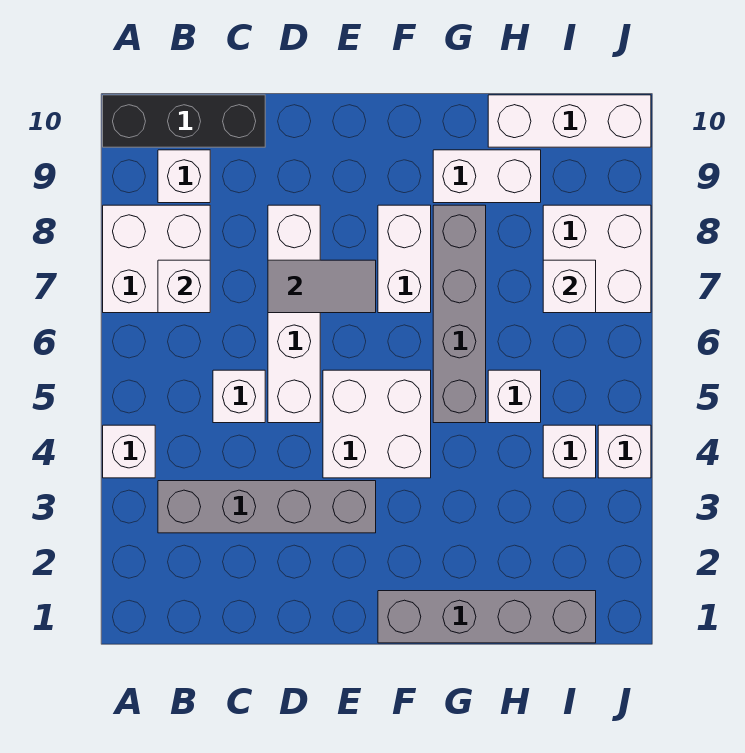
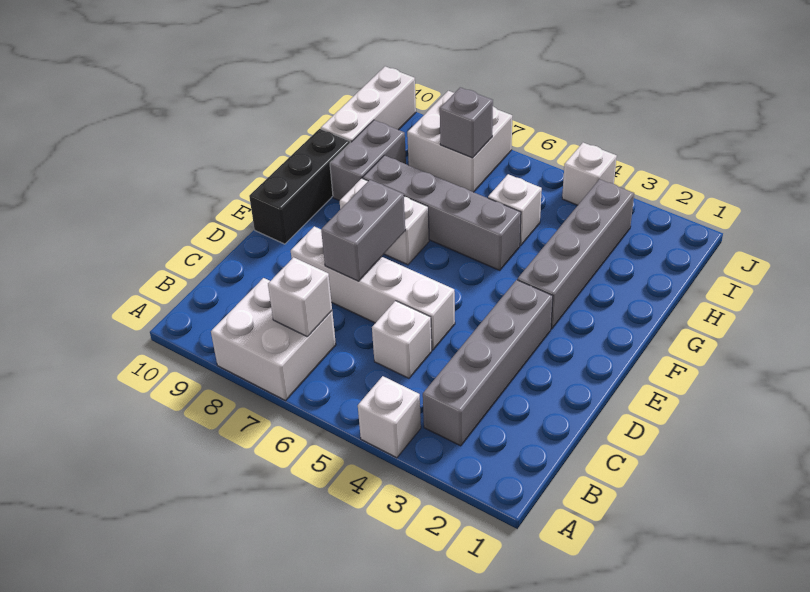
black 1x3 brick [103,95,265,147] -> black 1x3 brick moved to [249,129,350,244]
white 1x1 brick [158,150,210,203] -> none
grey 1x2 tile [268,260,376,313] -> grey 1x2 brick [321,180,405,281]
white 2x2 brick [323,370,431,478] -> none
grey 1x4 brick [378,591,596,643] -> grey 1x4 brick moved to [517,179,634,329]
white 1x2 brick [433,150,541,203] -> grey 1x2 brick [330,120,406,201]
white 1x1 brick [543,425,596,478] -> none
white 1x1 brick [543,260,596,313] -> grey 1x1 brick [440,87,493,158]

